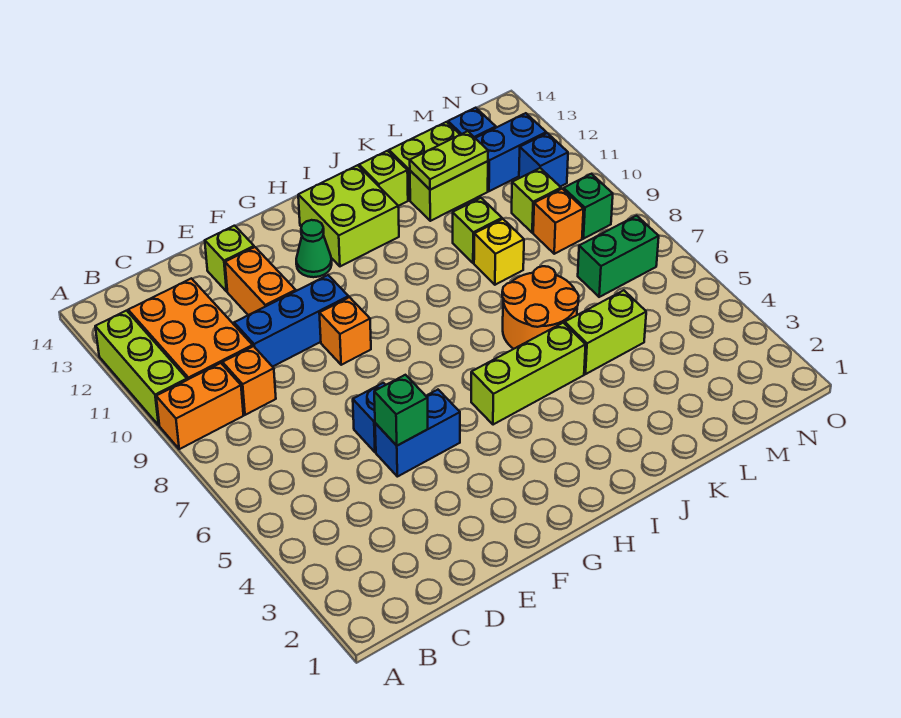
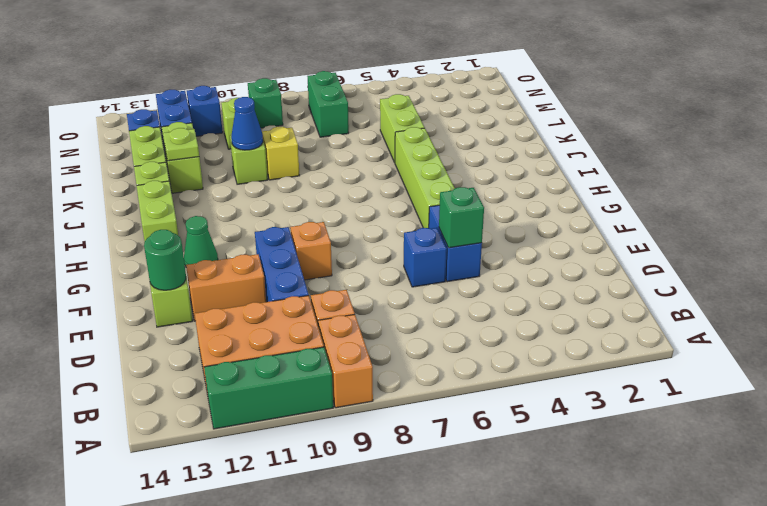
lime 1x3 brick [95,311,187,425] -> green 1x3 brick [204,347,333,429]
none -> green 1x1 round brick [144,230,186,290]
lime 1x3 brick [471,323,586,425] -> lime 1x4 brick [395,127,455,228]
lime 2x2 brick [298,165,399,266] -> lime 1x2 brick [137,181,178,241]
orange 2x2 round brick [502,266,579,349] -> none
none -> blue 1x1 cone [231,97,263,150]
lime 1x2 plate [410,131,488,190] -> lime 1x1 plate [163,128,199,161]
orange 1x1 brick [533,189,584,254] -> none

